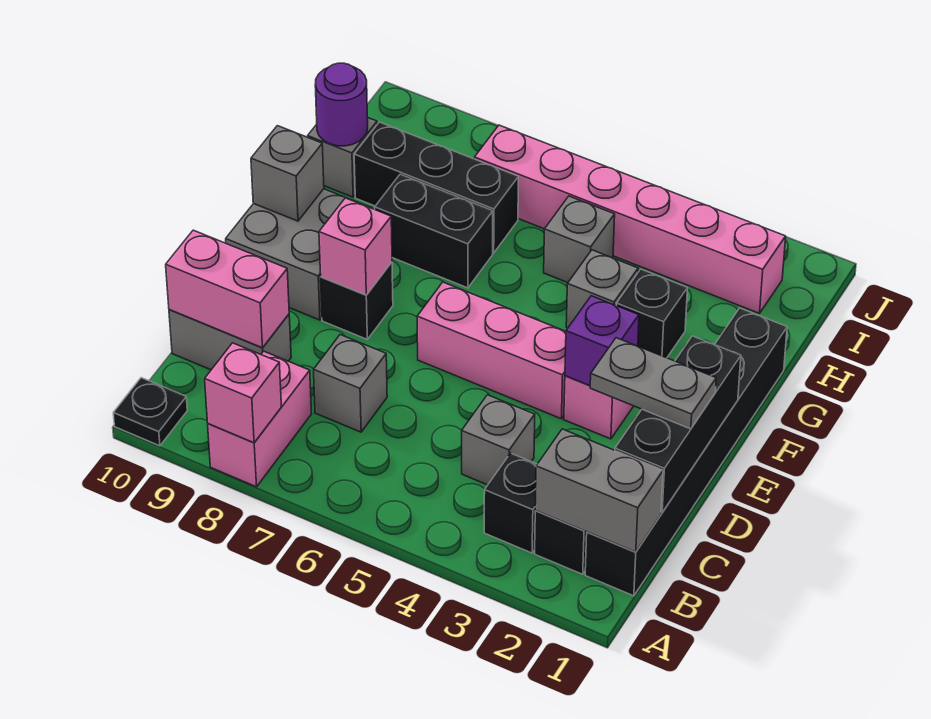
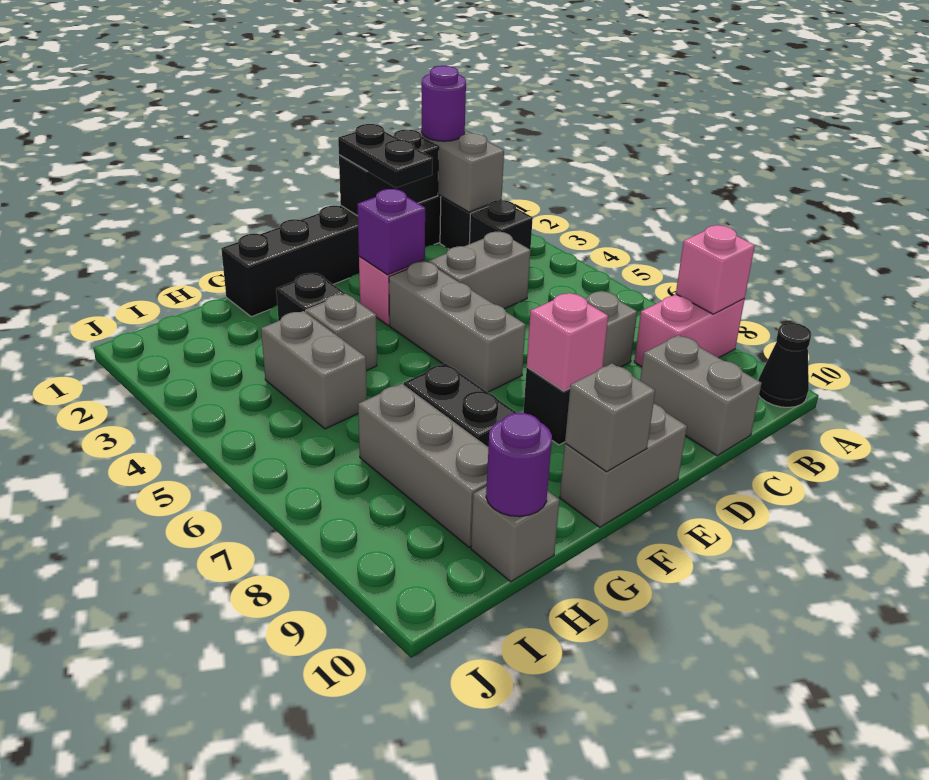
black 1x1 plate [113,378,187,446] -> black 1x1 cone [758,323,811,407]
none -> purple 1x1 round brick [421,66,466,141]
black 1x3 brick [615,336,741,513] -> black 1x2 brick [339,129,439,216]
grey 1x1 brick [462,395,535,485] -> grey 1x2 brick [428,232,530,309]
pink 1x2 brick [166,230,289,348] -> none
grey 1x2 plate [590,338,716,429] -> black 1x2 plate [338,124,432,188]
pink 1x3 brick [417,282,566,418] -> grey 1x3 brick [389,262,526,392]
grey 2x2 brick [226,189,371,320] -> grey 1x2 brick [560,404,687,527]
grey 1x1 brick [544,196,615,283] -> grey 1x2 brick [261,311,367,429]
black 1x3 brick [354,122,518,253] -> grey 1x3 brick [358,384,488,547]
pink 1x6 brick [475,125,786,313] -> none

